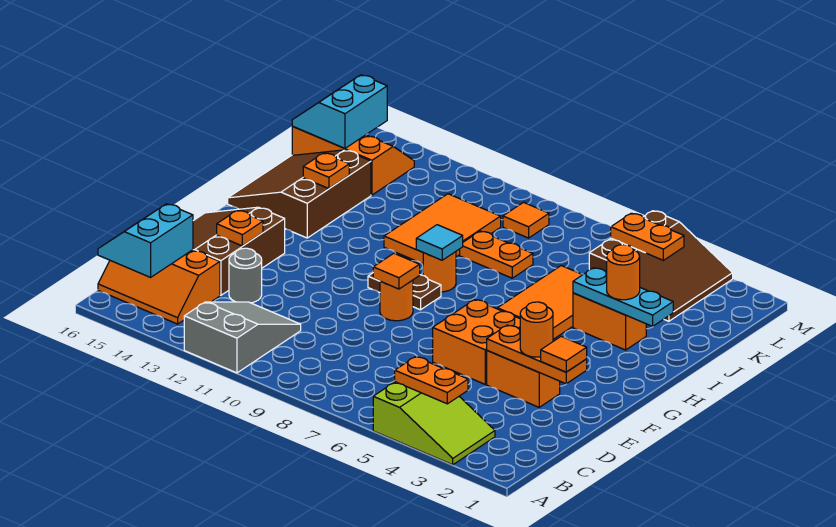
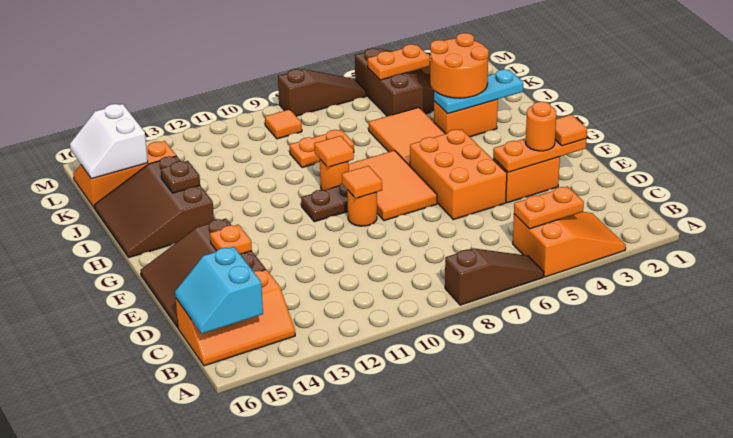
lime 2x3 slope [373,382,495,465] -> orange 2x3 slope [513,212,626,277]
none -> brown 1x3 slope [445,248,544,305]
grey 2x3 slope [184,302,301,373] -> none
grey 1x1 round brick [229,248,262,303] -> none
orange 2x2 brick [433,300,520,384] -> orange 2x3 brick [410,129,507,220]
cyan 1x1 tile [416,225,463,260] -> orange 1x1 tile [314,136,354,167]
orange 1x1 round brick [607,245,640,300] -> orange 2x2 round brick [430,33,489,98]
orange 2x3 tile [384,194,501,264] -> orange 2x3 tile moved to [349,151,437,221]
orange 1x1 plate [303,153,349,189] -> brown 1x1 plate [161,161,200,193]
cyan 2x2 slope [292,75,387,148] -> white 2x2 slope [70,104,148,179]
none -> brown 1x3 slope [278,69,366,116]

